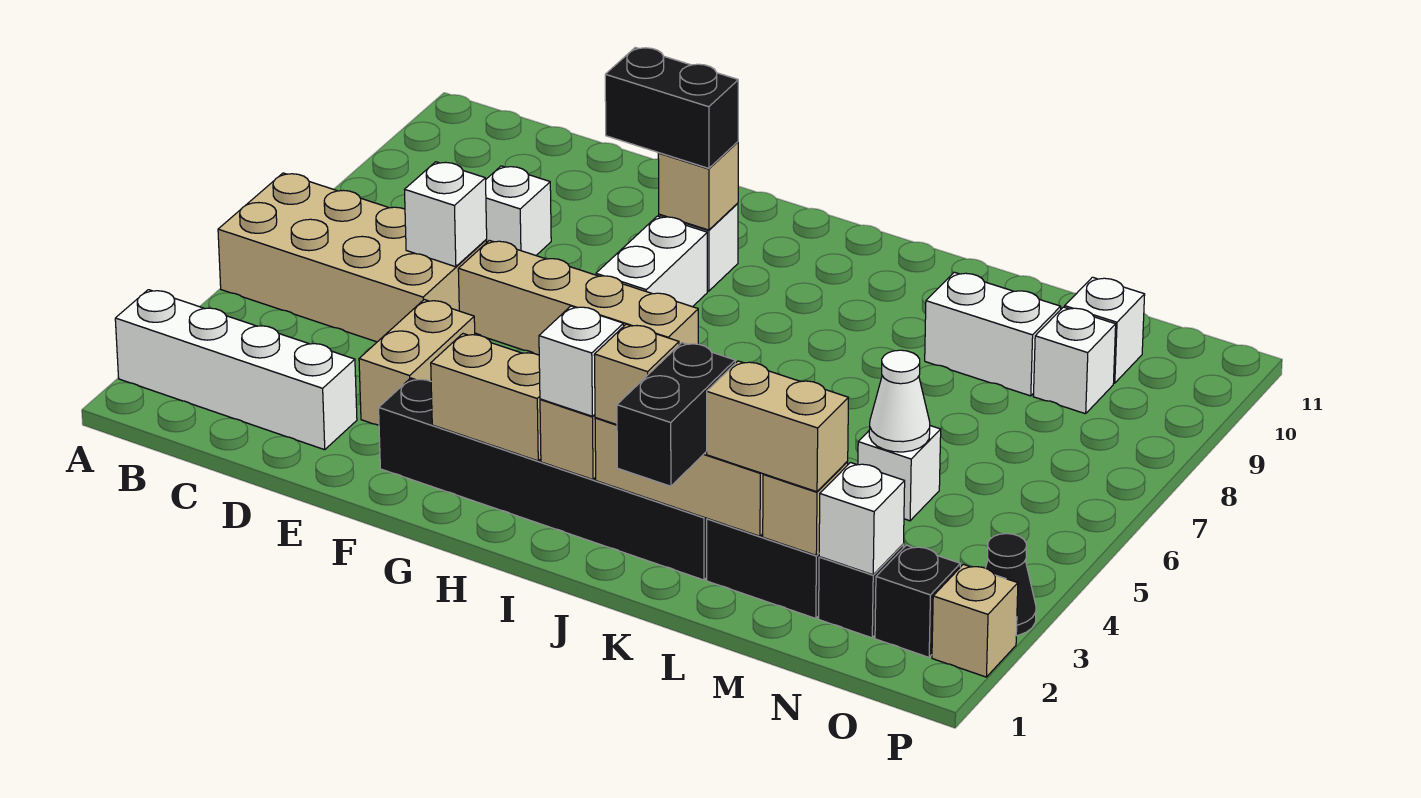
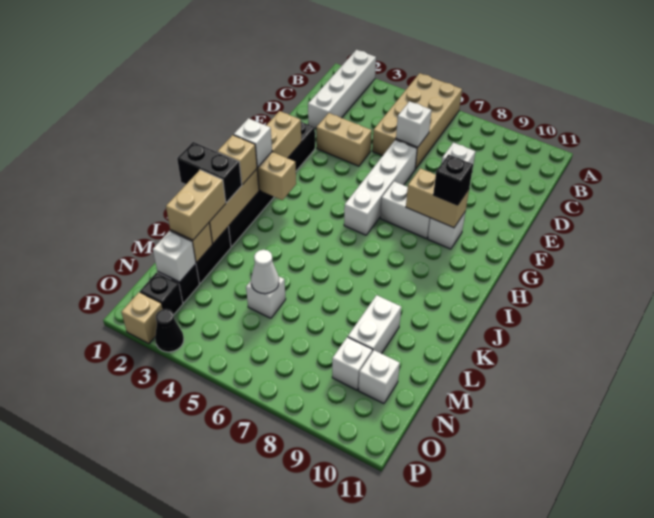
tan 1x4 brick [458,240,698,355] -> white 1x4 brick [344,140,417,235]
black 1x2 brick [605,48,738,168] -> black 1x1 brick [433,155,473,205]
tan 1x1 brick [658,142,738,230] -> tan 1x2 brick [406,168,469,228]

